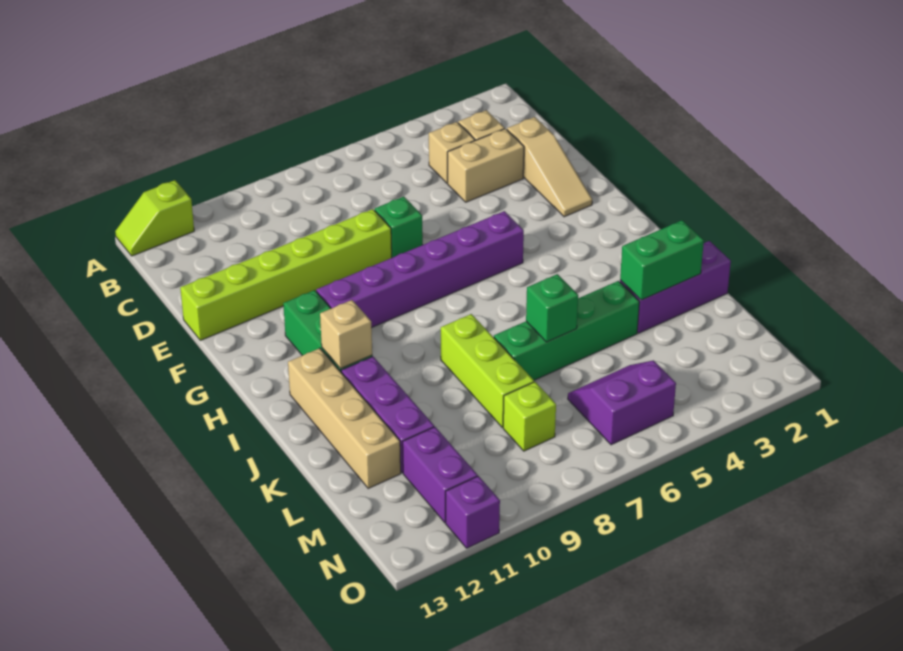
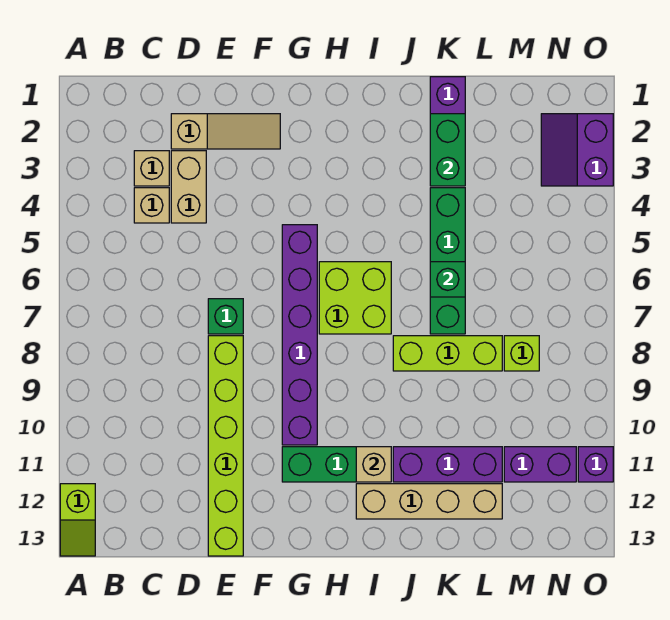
none -> lime 2x2 brick [319,262,391,334]
purple 2x2 slope [568,360,676,445] -> purple 2x2 slope moved to [541,114,613,186]

